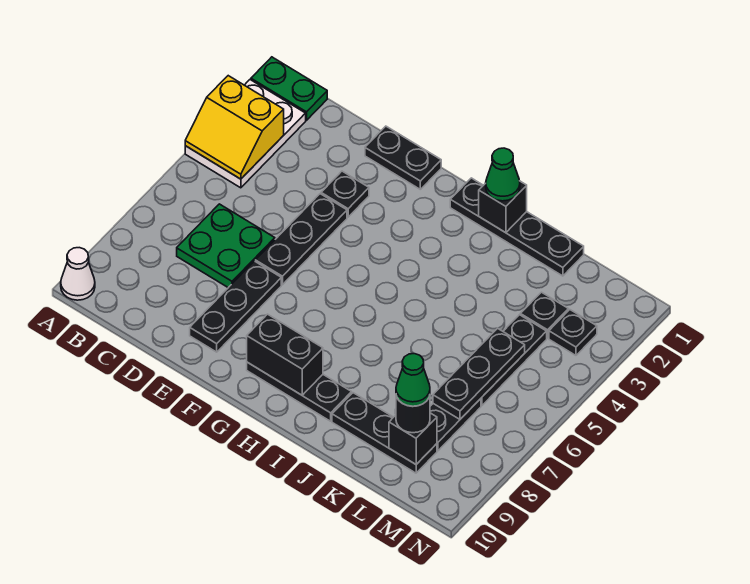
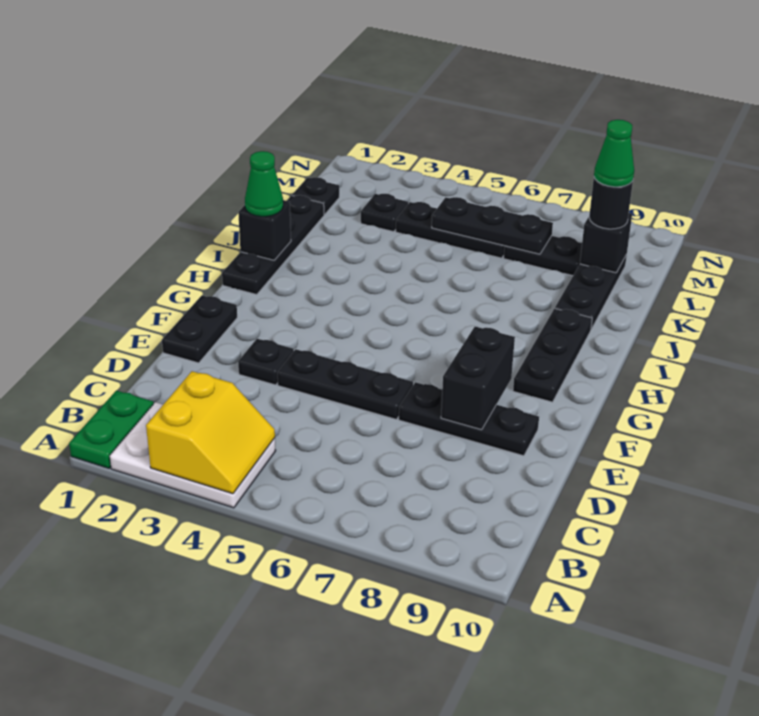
white 1x1 cone [61,248,95,300] -> none
green 2x2 plate [177,204,275,288] -> none
black 1x2 brick [247,314,323,395] -> black 1x2 brick moved to [441,327,515,430]
black 1x1 plate [549,310,597,355] -> black 1x1 plate moved to [292,177,339,215]

